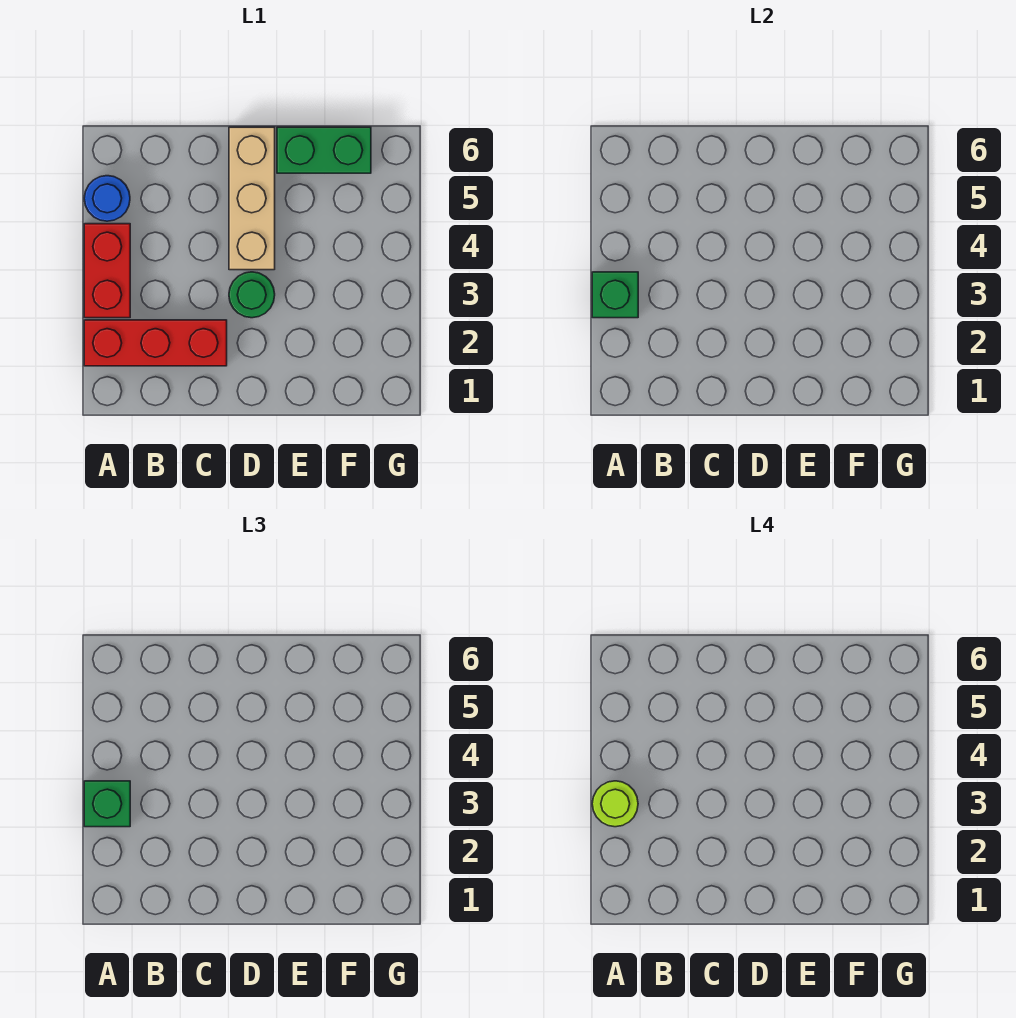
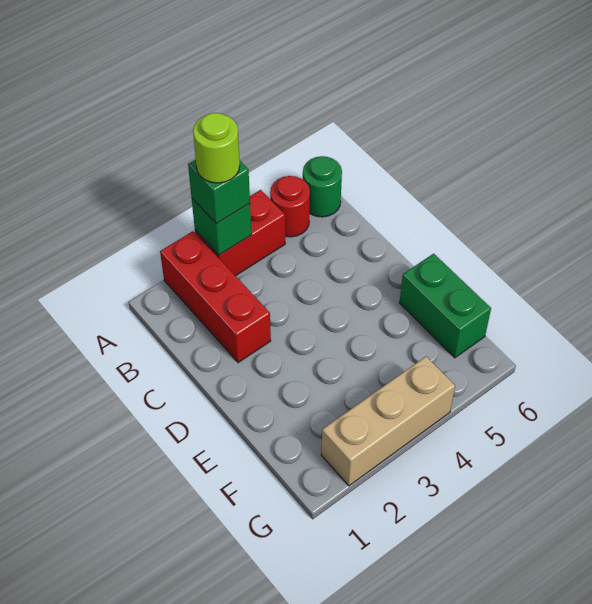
blue 1x1 round brick [84,176,130,221] -> red 1x1 round brick [270,176,310,237]
green 1x1 round brick [229,272,275,318] -> green 1x1 round brick moved to [303,156,342,217]
tan 1x3 brick [229,127,275,270] -> tan 1x3 brick moved to [321,356,455,486]

